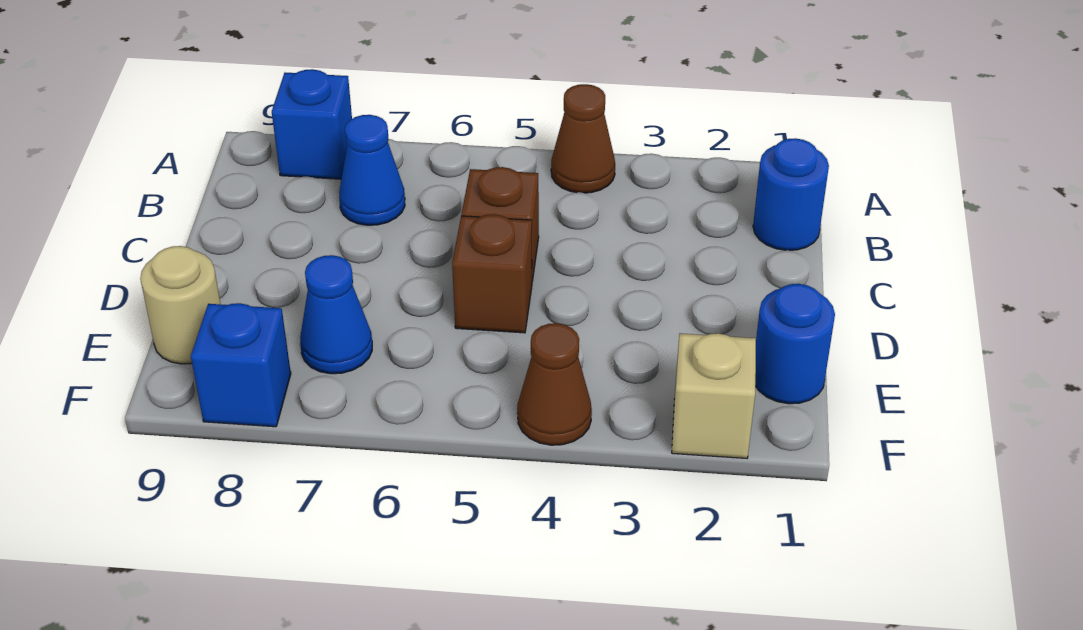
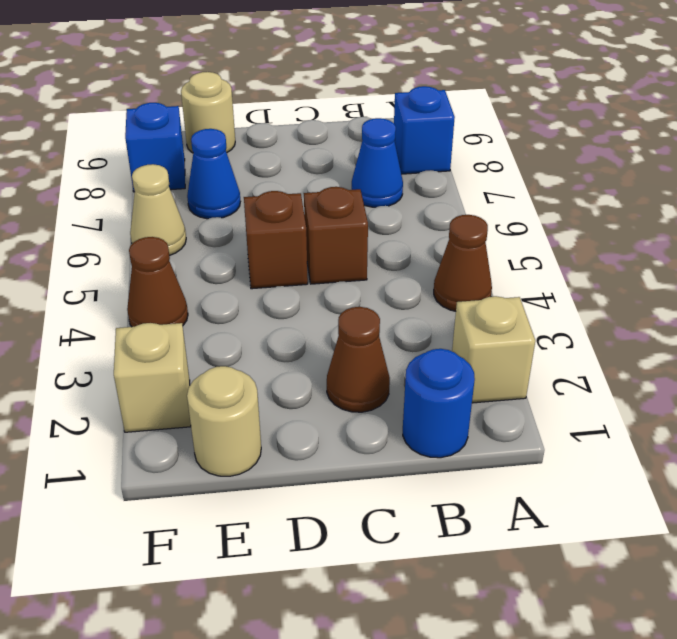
none -> tan 1x1 brick [452,296,535,403]
none -> brown 1x1 cone [327,307,390,412]
blue 1x1 round brick [755,284,835,404] -> tan 1x1 round brick [187,366,261,476]
none -> tan 1x1 cone [130,164,186,256]

